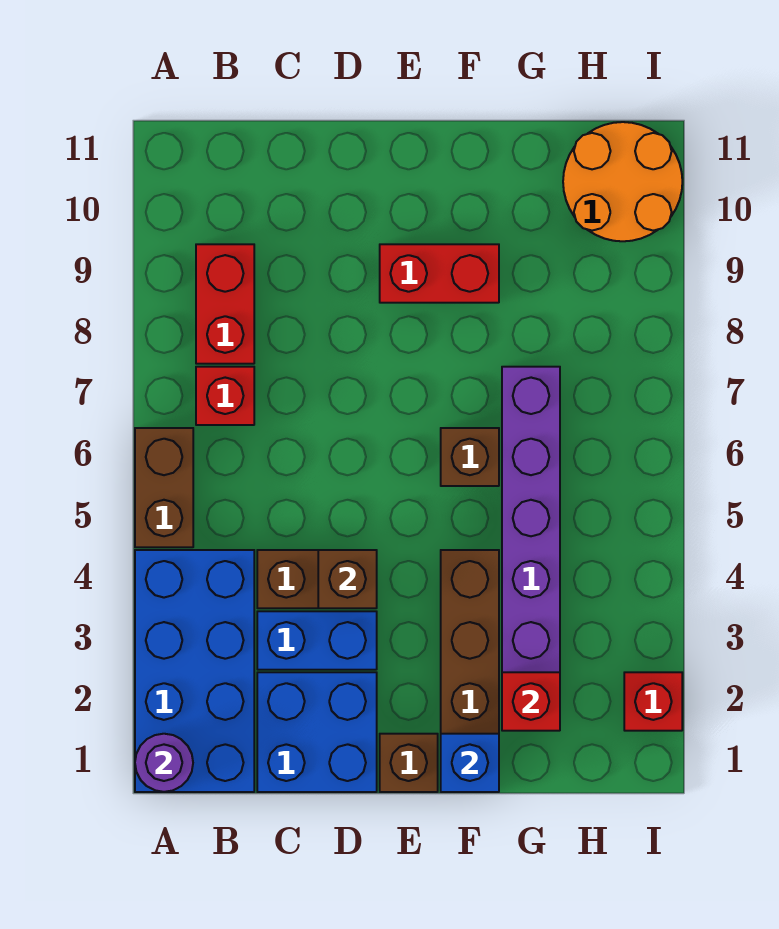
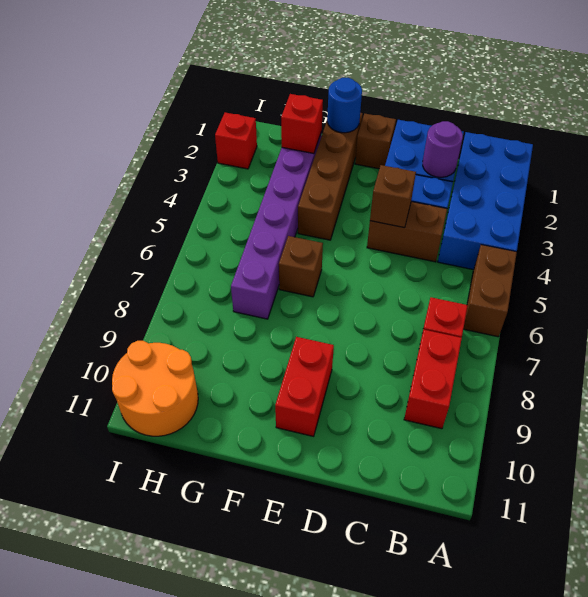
purple 1x1 round brick [135,734,193,792] -> purple 1x1 round brick moved to [423,121,463,177]
red 1x2 brick [380,244,499,303] -> red 1x2 brick turned to [275,337,334,436]
blue 1x1 brick [441,734,499,792] -> blue 1x1 round brick [327,78,362,133]

